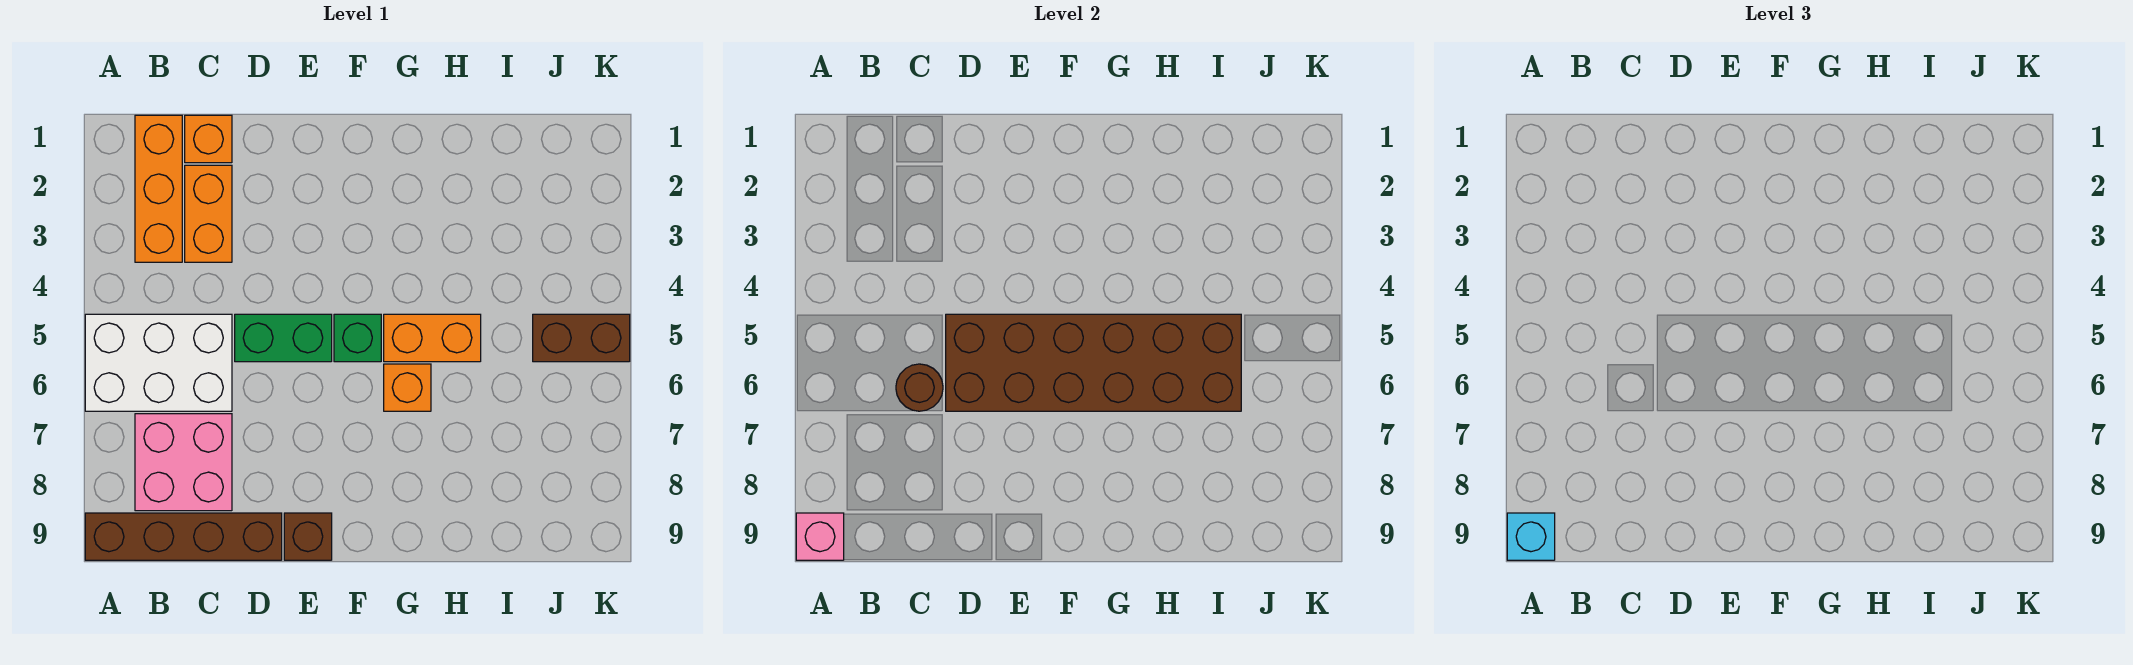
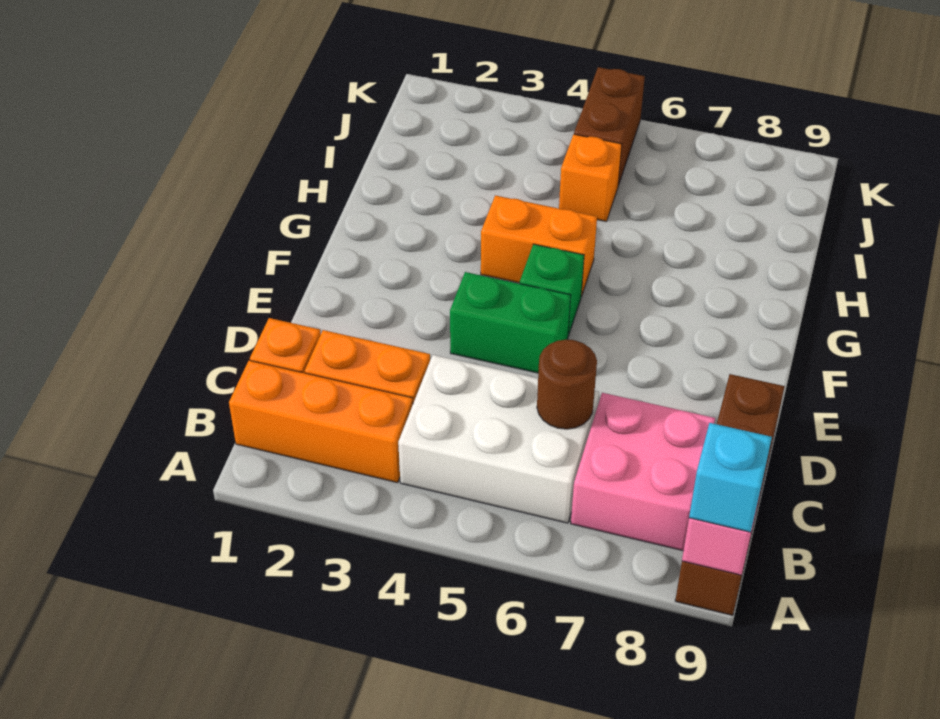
white 2x3 brick [85,314,232,411] -> white 2x3 brick turned to [398,355,599,523]
green 1x2 brick [235,314,332,362] -> green 1x2 brick turned to [450,272,571,373]
brown 2x6 brick [946,314,1241,411] -> none
brown 1x1 brick [284,513,332,560] -> none
orange 1x2 brick [384,314,481,362] -> orange 1x2 brick turned to [481,195,597,296]
orange 1x1 brick [384,364,431,411] -> orange 1x1 brick moved to [559,134,622,221]

